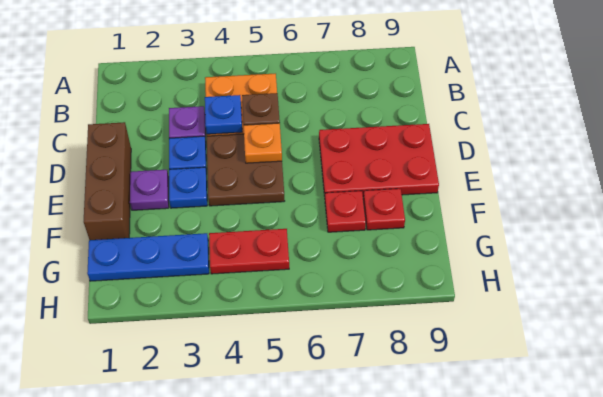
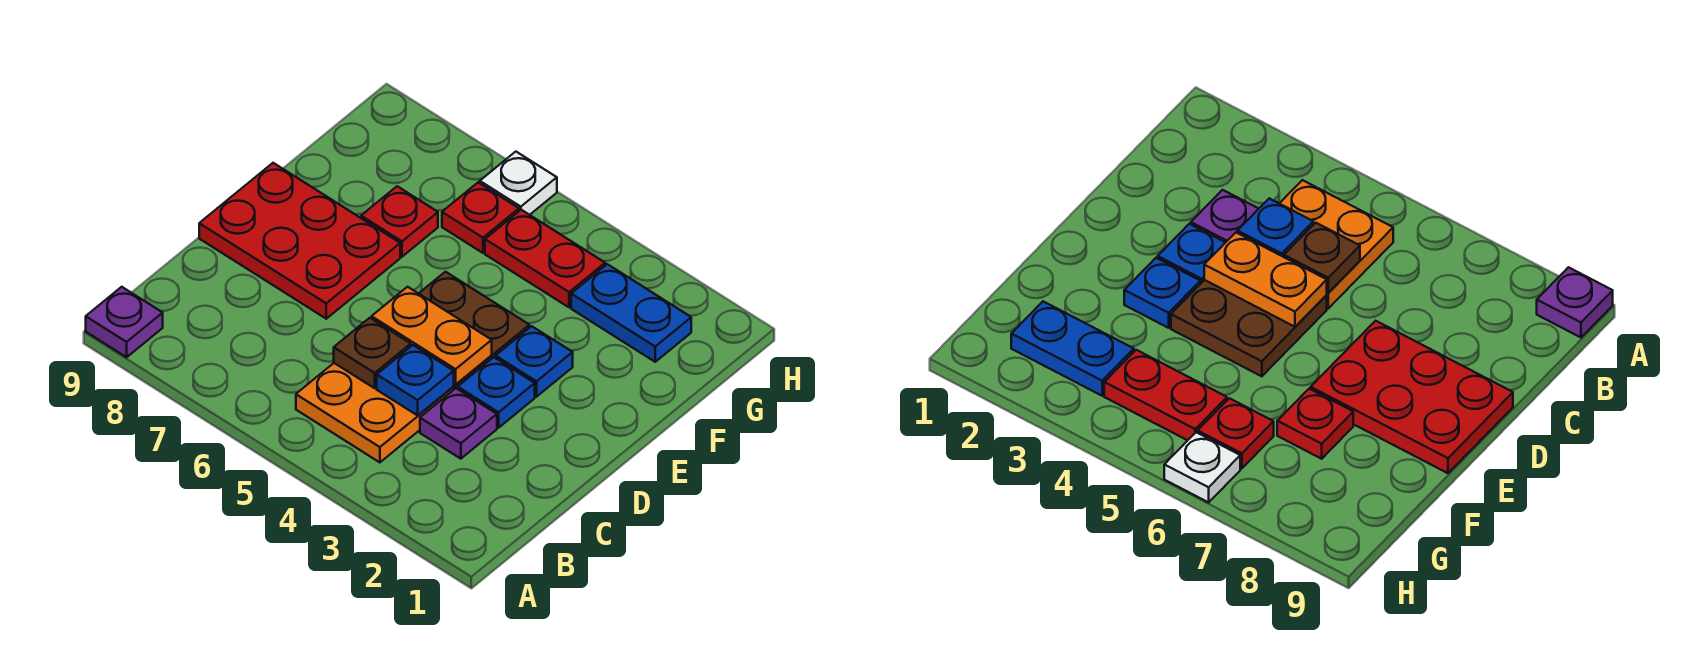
brown 1x3 brick [84,122,131,240] -> none
orange 1x1 plate [244,123,282,163] -> orange 1x2 plate [372,287,492,384]
purple 1x1 plate [130,170,169,210] -> purple 1x1 plate moved to [86,287,163,357]
red 1x1 plate [363,189,405,230] -> red 1x1 plate moved to [442,183,519,253]
blue 1x3 plate [87,233,209,281] -> blue 1x2 plate [571,264,691,362]
none -> white 1x1 plate [480,152,557,215]

